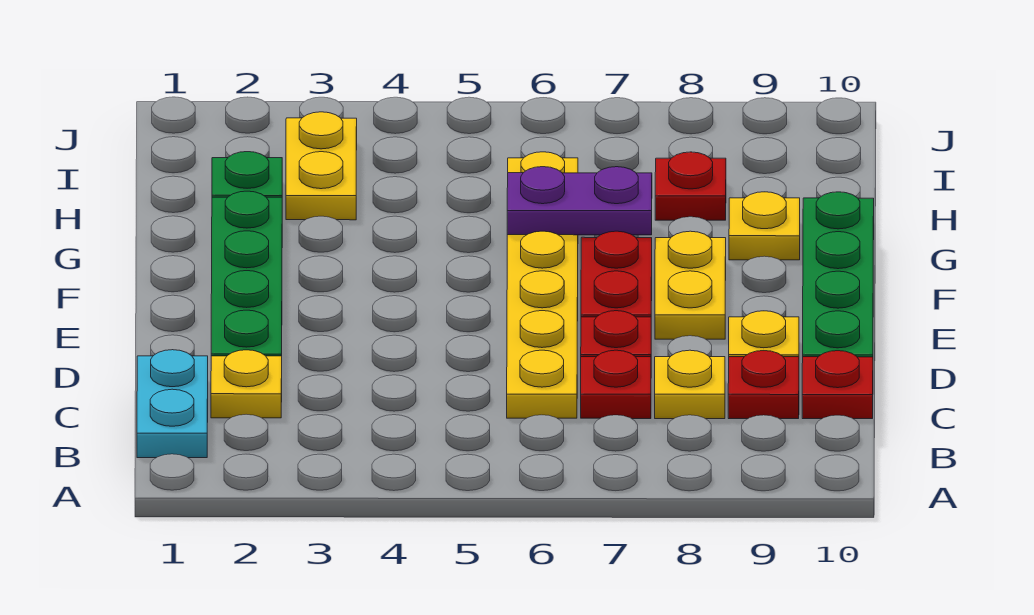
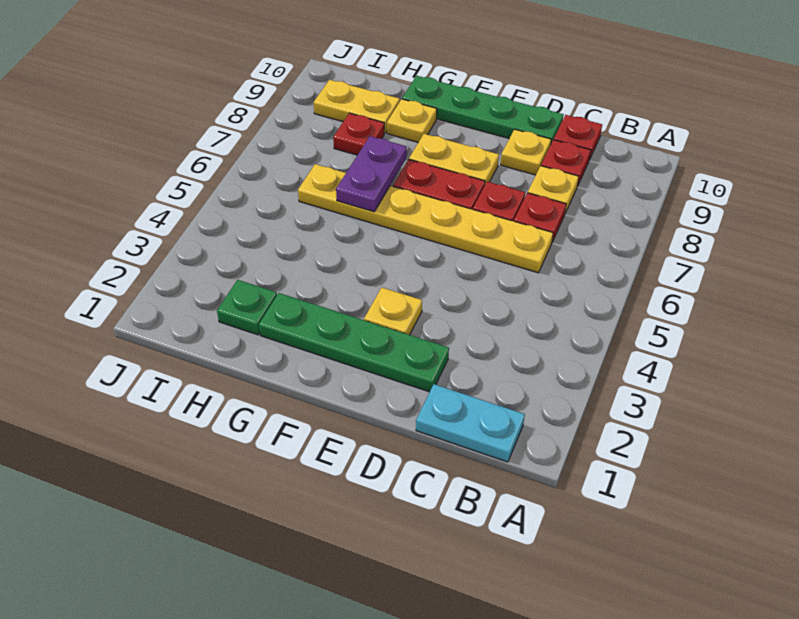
yellow 1x1 plate [211,350,282,418] -> yellow 1x1 plate moved to [364,288,422,335]
yellow 1x2 plate [286,112,357,220] -> yellow 1x2 plate moved to [314,80,400,133]

